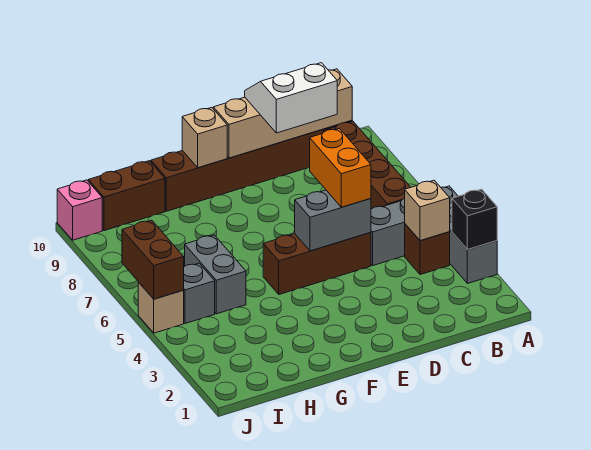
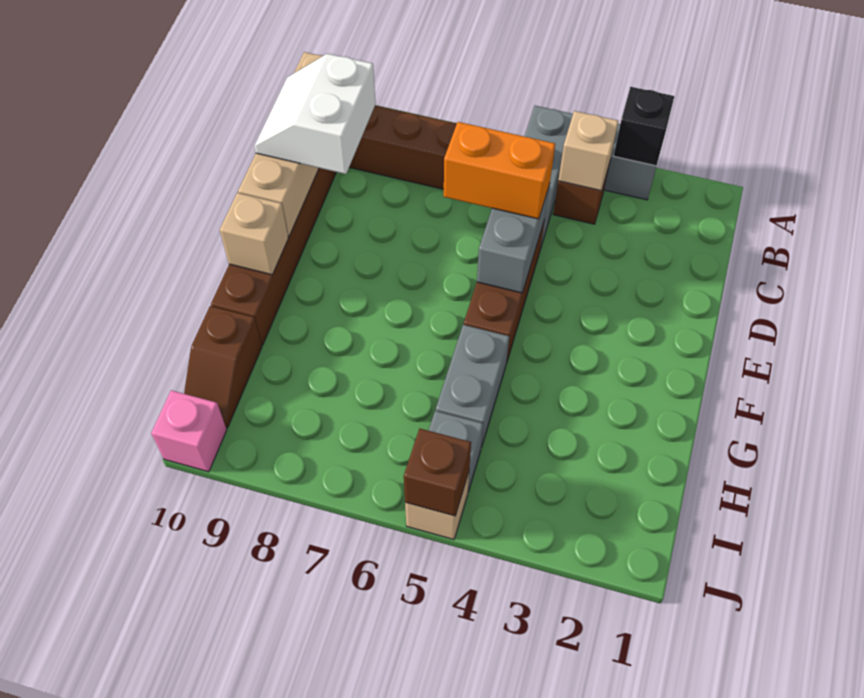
grey 1x2 brick [185,235,246,314] -> grey 1x2 brick turned to [436,325,509,447]
brown 1x2 brick [88,161,165,231] -> brown 1x2 slope [184,306,262,428]
brown 1x2 brick [122,220,184,299] -> brown 1x1 brick [404,429,471,516]

